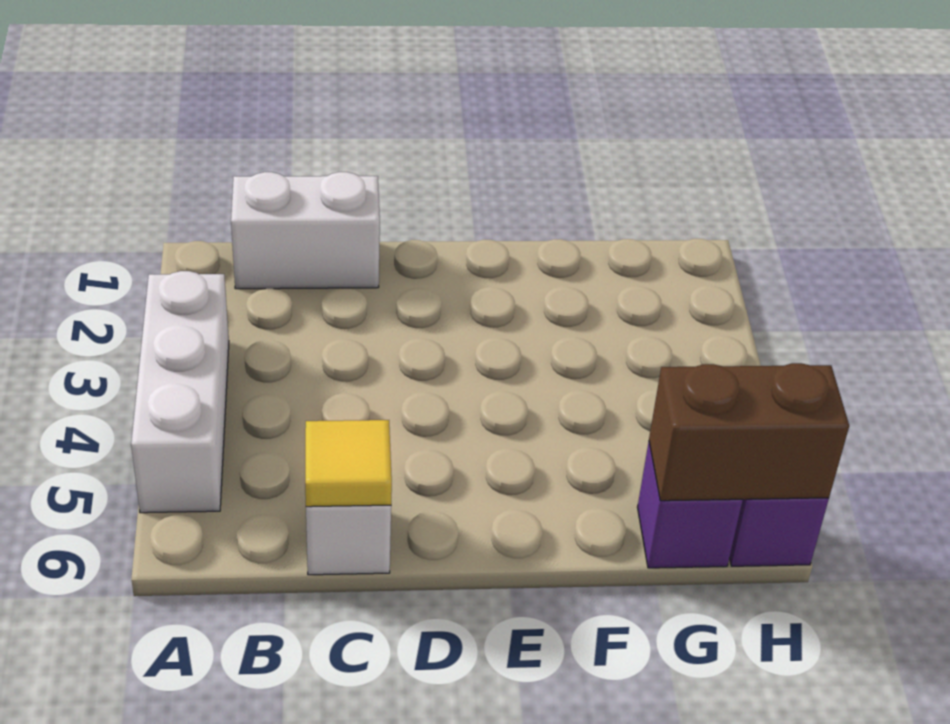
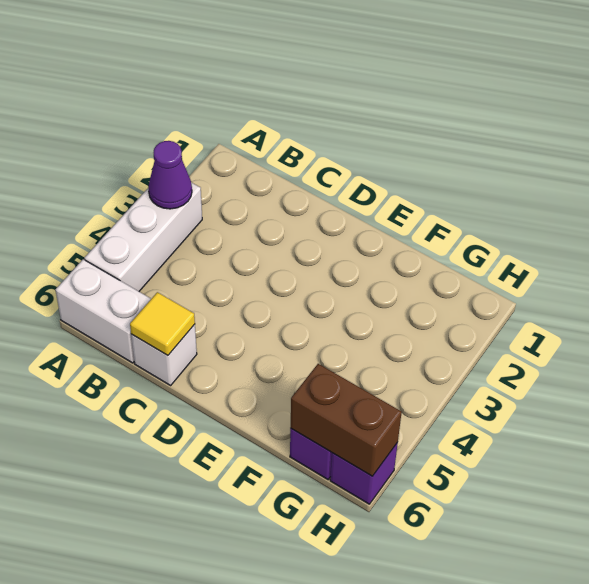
none -> purple 1x1 cone [148,141,192,209]
white 1x2 brick [231,172,380,289] -> white 1x2 brick moved to [56,259,151,363]

